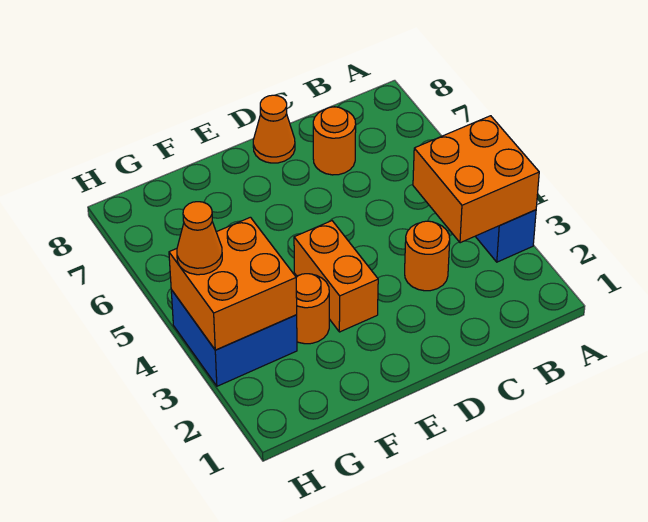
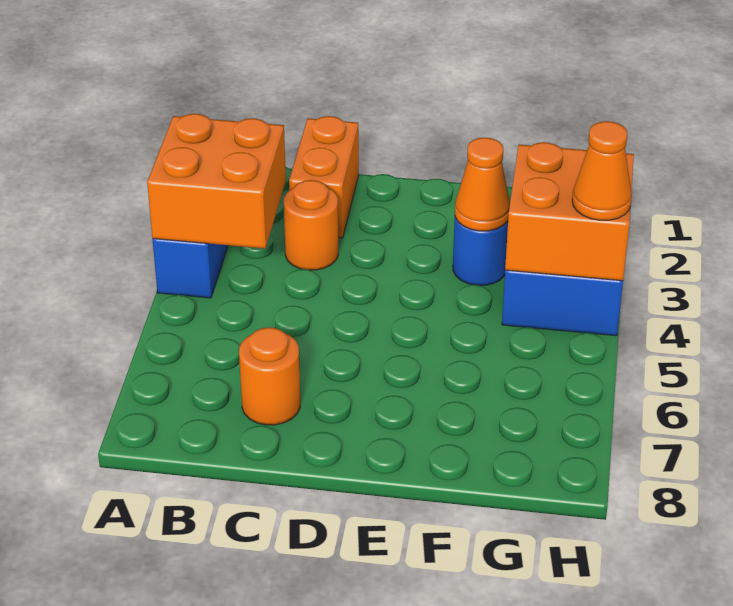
orange 1x1 cone [253,95,295,163] -> orange 1x1 cone moved to [455,137,510,231]
orange 1x2 brick [294,221,378,332] -> orange 1x2 brick moved to [289,116,359,238]
orange 1x1 round brick [296,274,329,344] -> blue 1x1 round brick [453,218,508,285]

